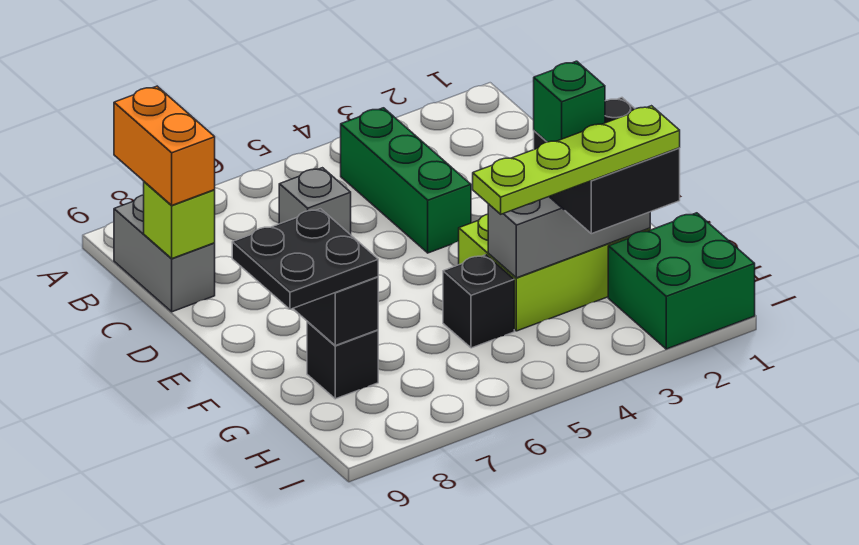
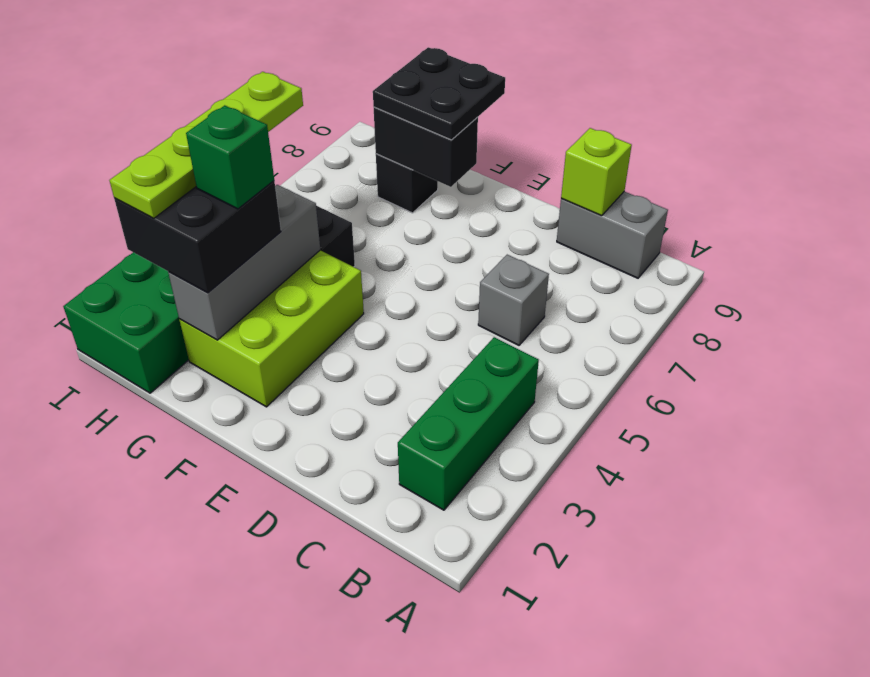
green 1x3 brick [341,108,471,253] -> green 1x3 brick turned to [398,337,539,510]
orange 1x2 brick [114,86,215,205] -> none

